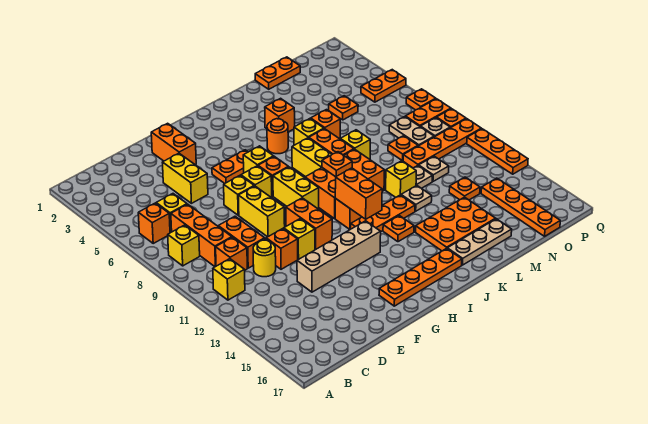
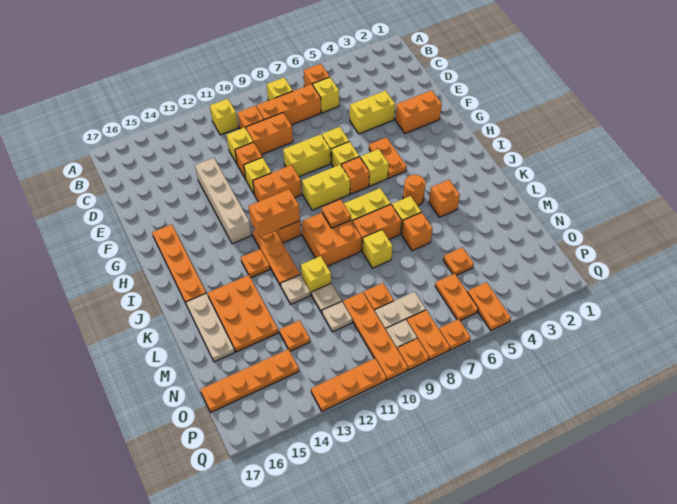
yellow 1x1 round brick [253,240,276,277] -> yellow 1x1 brick [226,127,253,163]
orange 2x3 brick [305,149,384,219] -> orange 2x2 brick [302,213,361,266]
orange 1x2 plate [255,57,300,89] -> orange 1x2 plate moved to [435,273,478,321]

